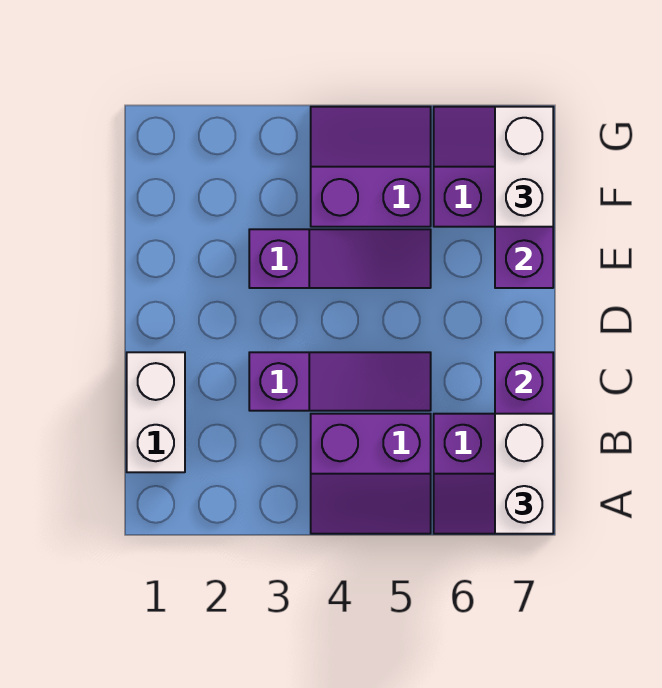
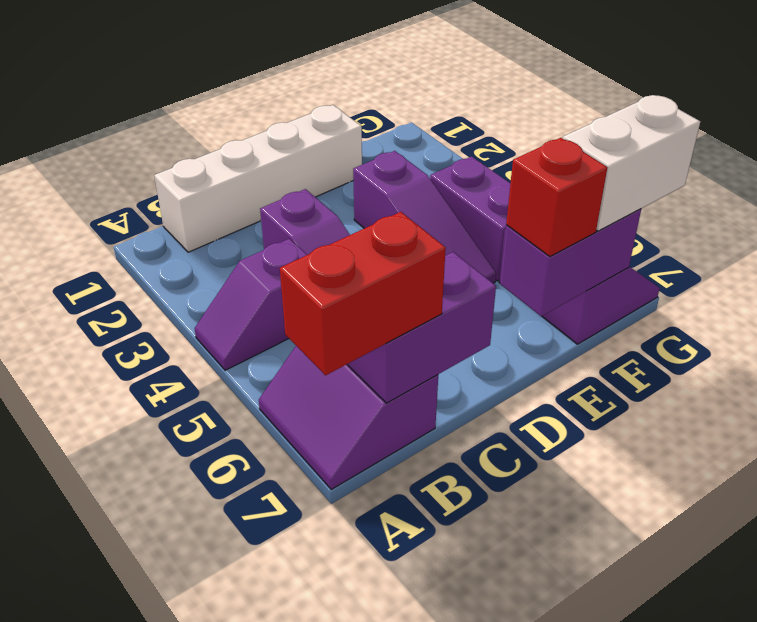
purple 2x2 slope [311,414,431,534] -> purple 1x2 slope [195,239,307,370]
white 1x2 brick [495,414,553,534] -> red 1x2 brick [280,212,446,375]
white 1x2 brick [127,352,185,472] -> white 1x4 brick [154,105,362,252]
none -> red 1x1 brick [506,138,607,257]

